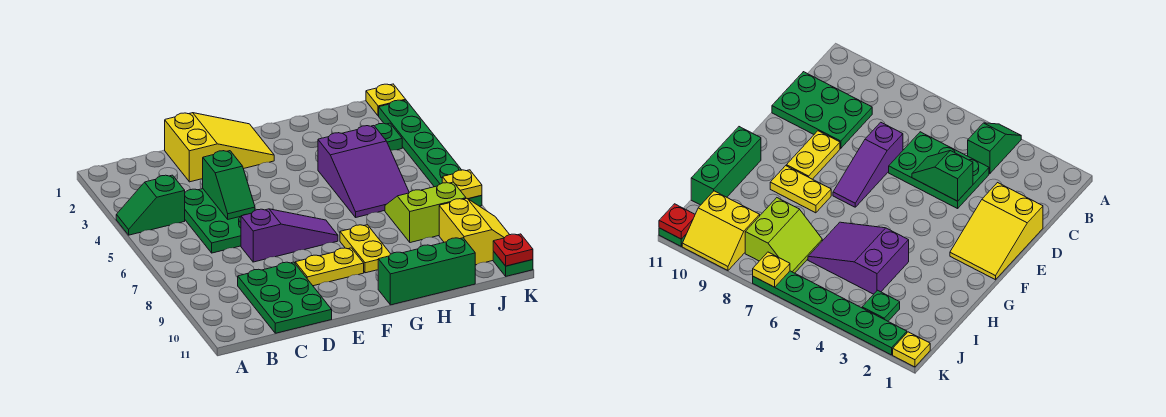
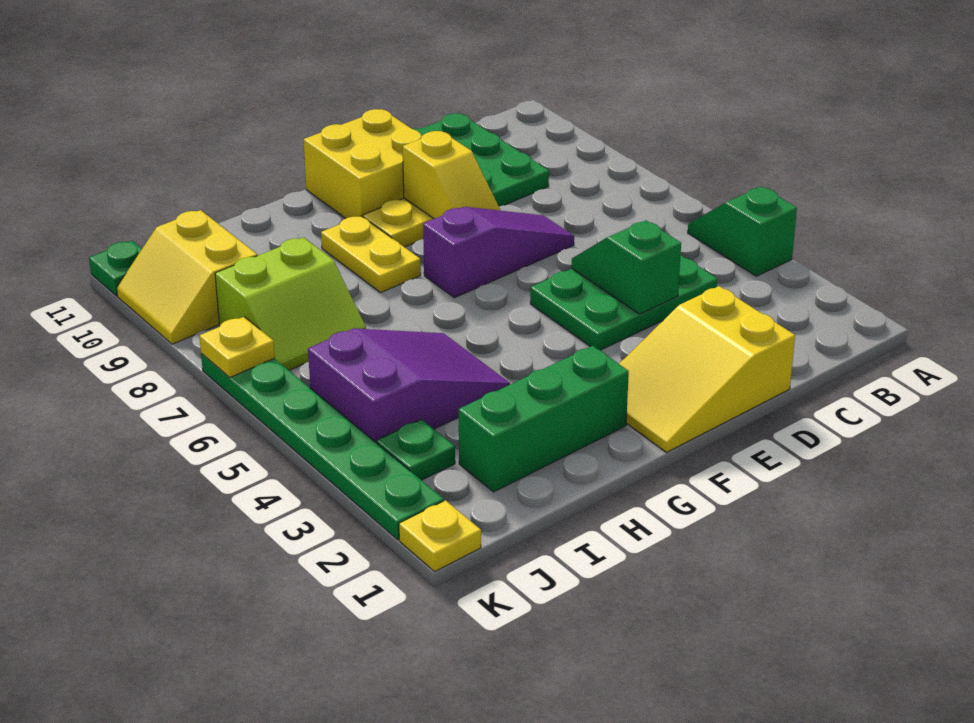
green 1x2 slope [116,175,185,235] -> green 1x2 slope turned to [688,187,797,276]
green 2x3 plate [185,189,241,253] -> green 2x3 plate turned to [530,255,717,350]
purple 1x3 slope [241,209,338,262] -> purple 1x3 slope turned to [423,207,574,298]
none -> yellow 1x2 slope [403,131,501,219]
none -> yellow 2x2 brick [303,109,422,218]
green 1x3 brick [378,238,475,305] -> green 1x3 brick moved to [459,346,629,492]
purple 2x3 slope [318,126,409,217] -> purple 2x3 slope turned to [308,328,510,443]
red 1x1 plate [493,234,533,266] -> none

